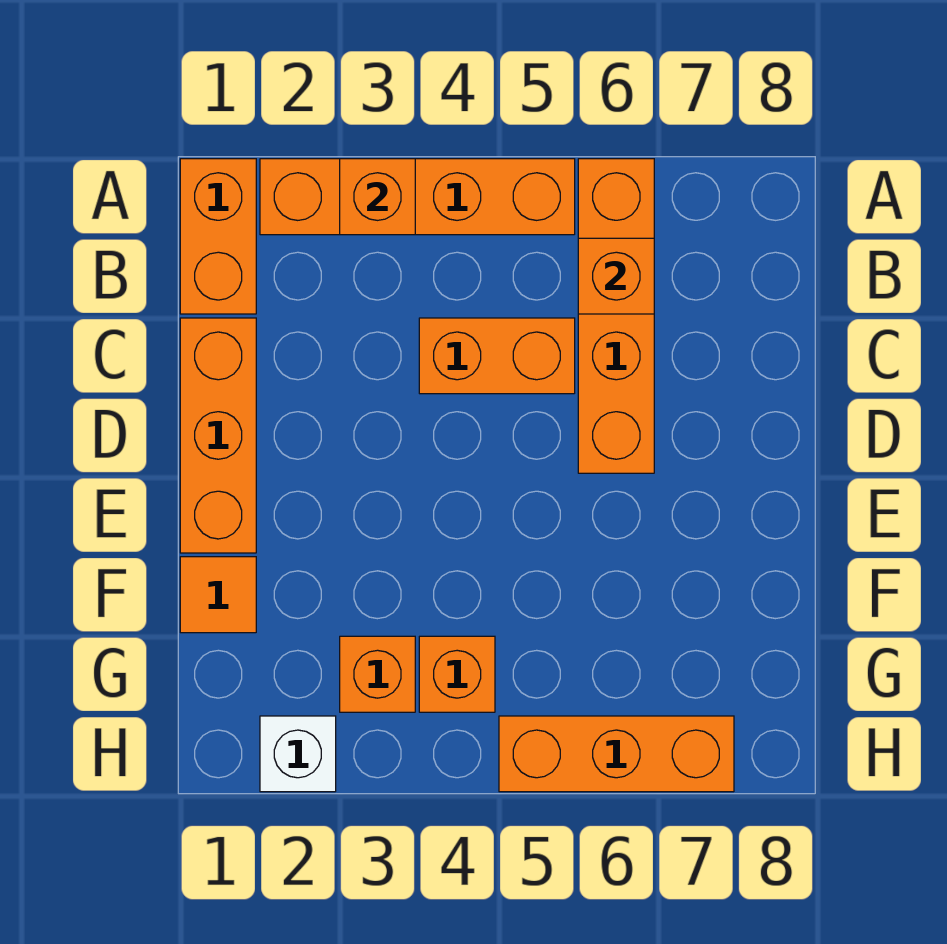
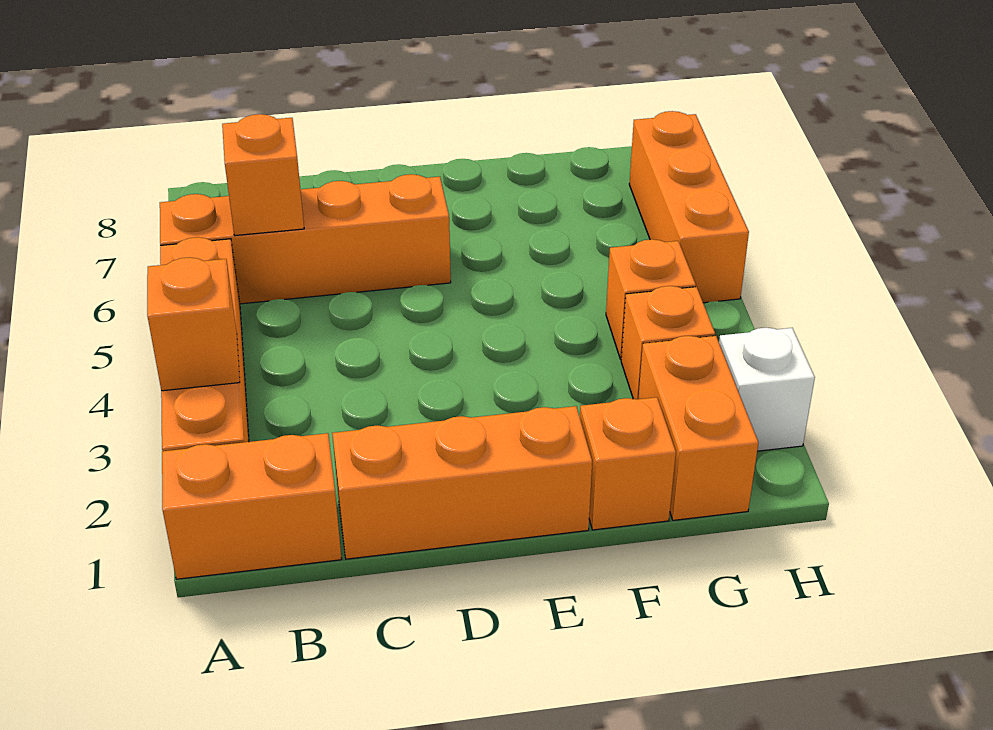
orange 1x2 brick [419,318,575,394] -> orange 1x2 brick moved to [639,336,758,520]
orange 1x1 tile [180,557,256,633] -> orange 1x1 brick [580,397,676,530]

